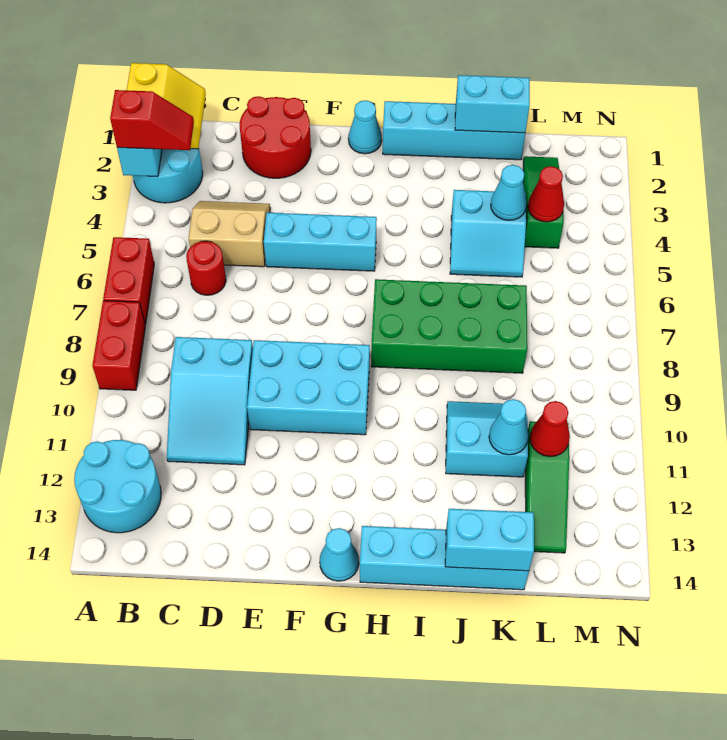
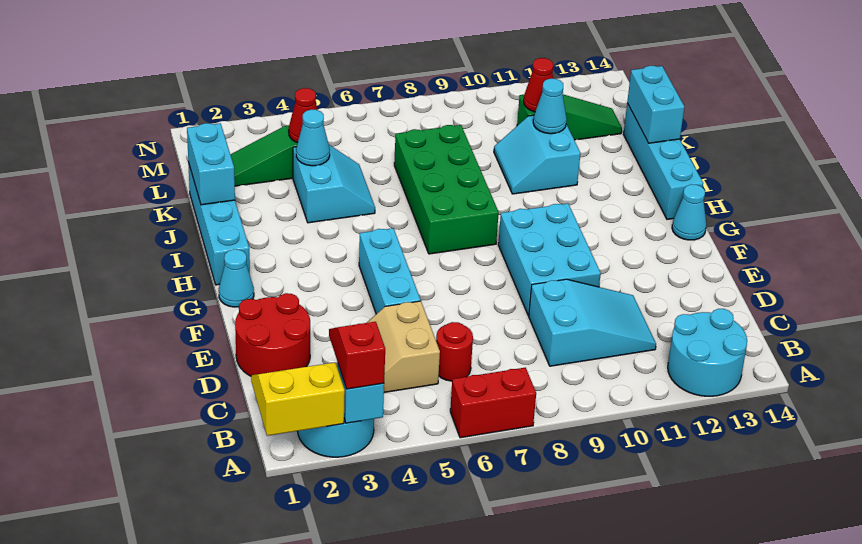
red 1x2 brick [92,301,145,390] -> none

